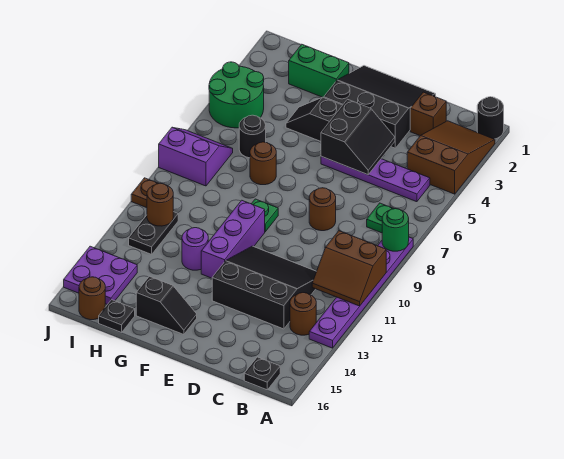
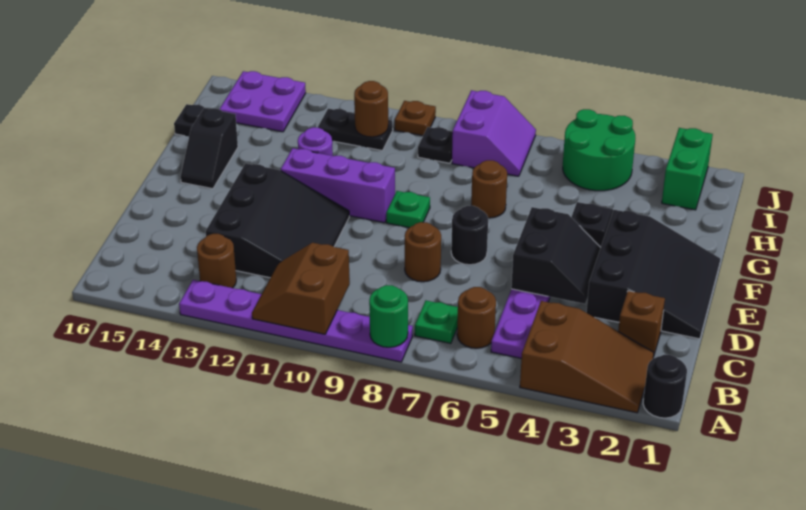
black 1x1 plate [244,357,280,390] -> black 1x1 plate moved to [418,127,453,163]
black 2x2 slope [321,99,395,175] -> black 2x2 slope turned to [511,207,601,304]
green 1x2 brick [289,44,349,98] -> green 1x2 brick moved to [662,128,713,210]
black 1x1 round brick [239,115,266,158] -> black 1x1 round brick moved to [451,206,488,265]
brown 1x1 round brick [79,277,105,320] -> brown 1x1 round brick moved to [457,287,496,348]

